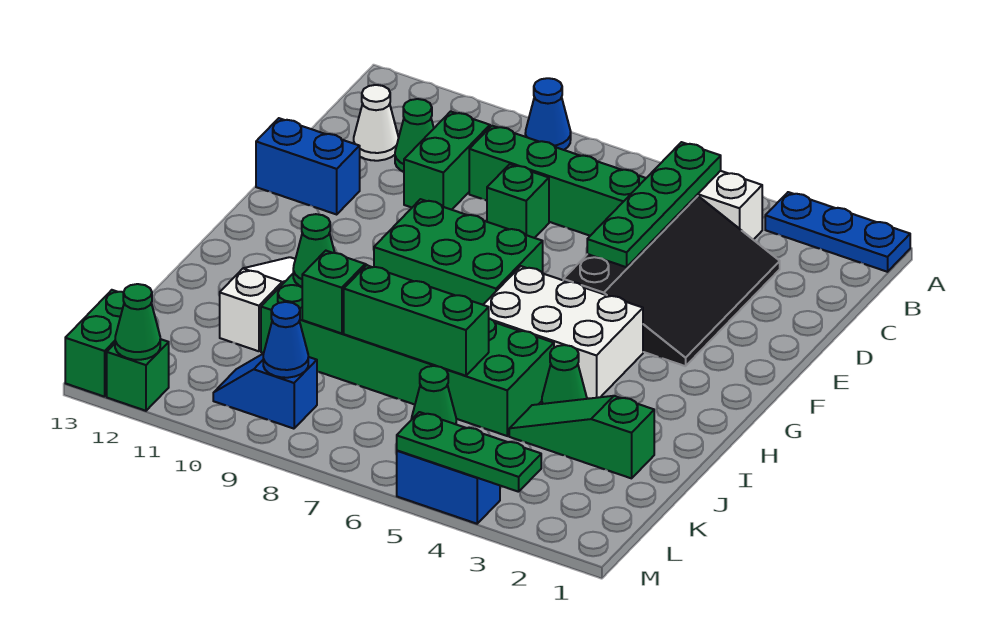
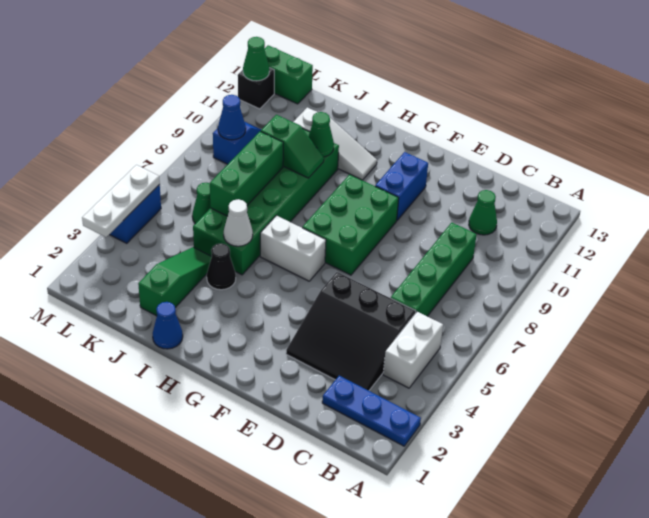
blue 1x3 plate [765,192,910,272] -> blue 1x3 plate turned to [322,376,421,446]
blue 1x1 cone [525,78,571,150] -> blue 1x1 cone moved to [153,302,183,349]
green 1x4 plate [587,142,721,267] -> none
black 3x4 slope [563,195,780,366] -> black 3x3 slope [286,272,416,391]
green 1x2 brick [404,111,490,210] -> none
white 1x1 cone [354,85,399,161] -> white 1x1 cone moved to [224,199,253,246]
green 1x1 brick [487,164,549,238] -> none
blue 1x2 brick [256,118,360,214] -> blue 1x2 brick moved to [375,152,428,220]
white 2x3 brick [483,266,643,399] -> white 1x2 brick [260,216,326,281]
green 1x1 cone [542,345,587,404] -> black 1x1 cone [207,243,236,290]
green 1x3 plate [397,412,541,492] -> white 1x3 plate [82,165,160,237]
green 1x1 brick [107,339,169,411] -> black 1x1 brick [238,68,274,109]

